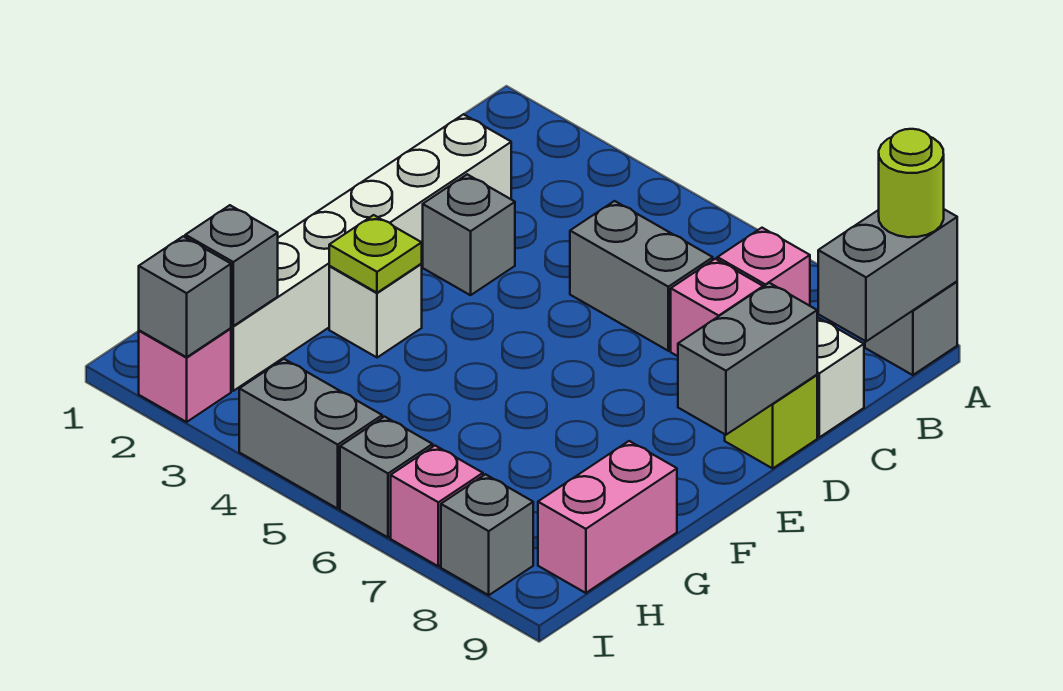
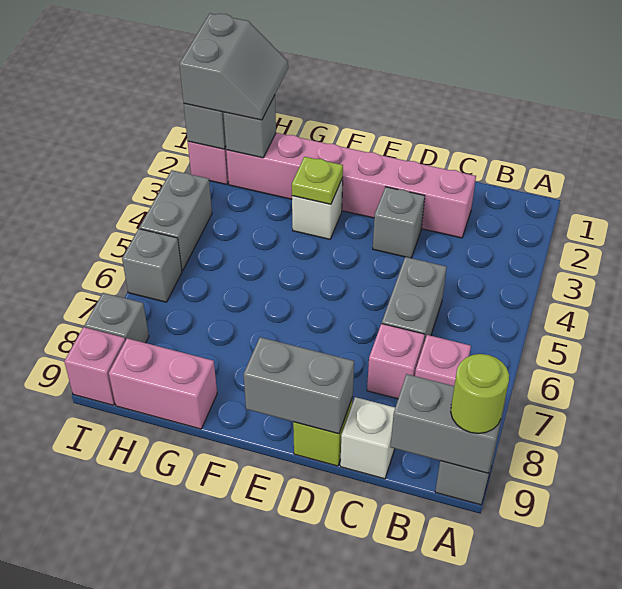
white 1x6 brick [231,114,511,391] -> pink 1x6 brick [226,133,476,238]
none -> grey 2x2 slope [179,13,288,120]
pink 1x1 brick [391,446,483,566] -> pink 1x1 brick moved to [64,327,125,405]

